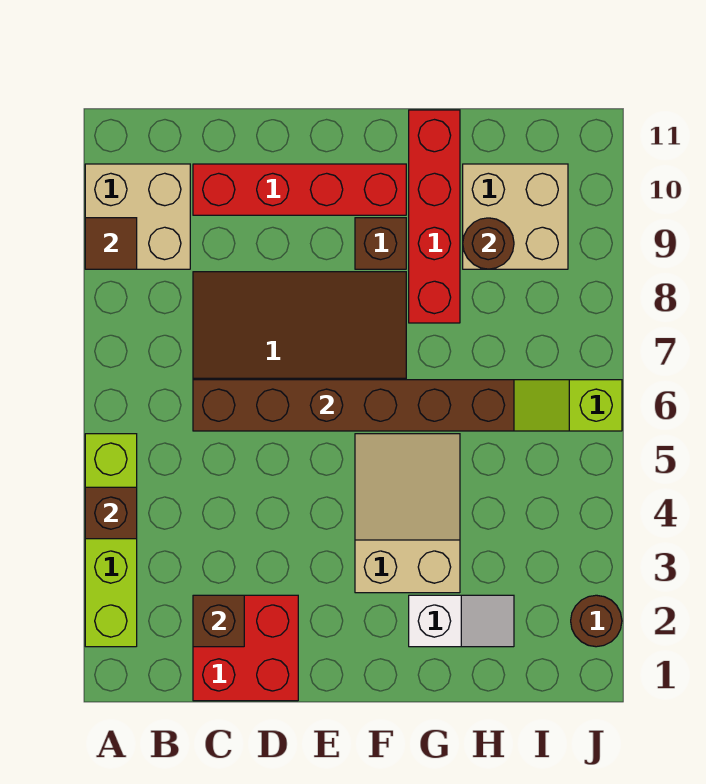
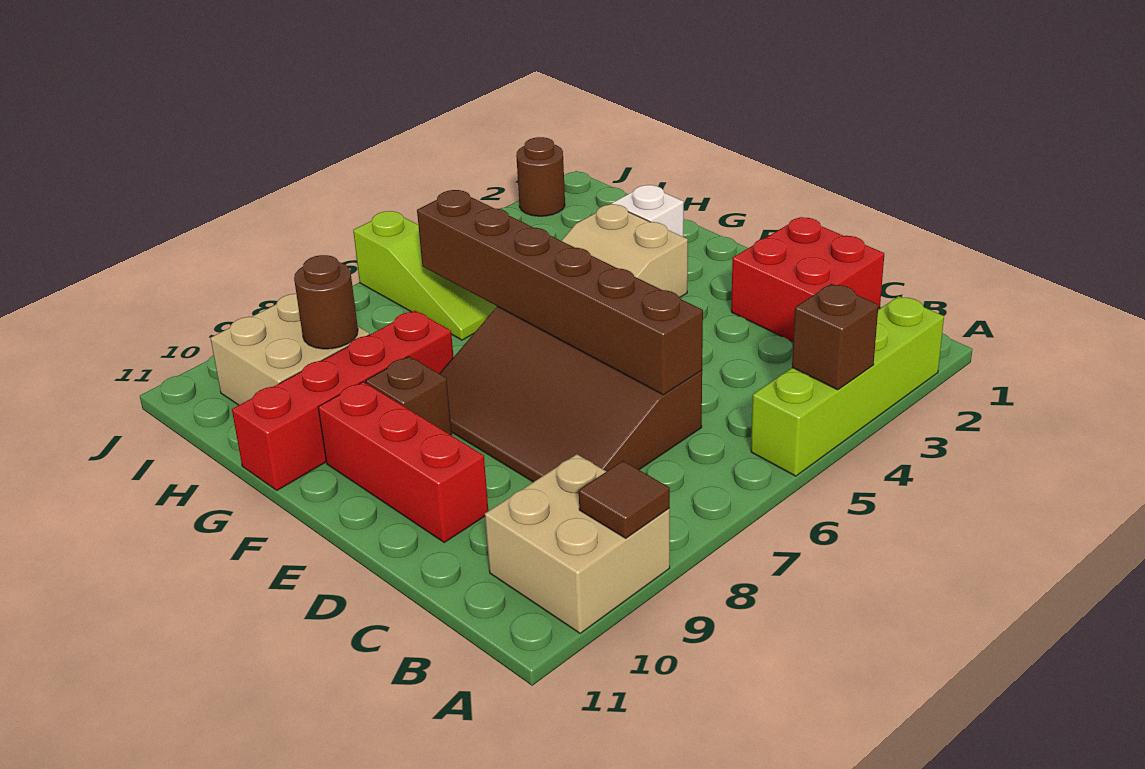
brown 1x1 brick [193,595,244,647] -> none
red 1x4 brick [193,164,406,215] -> red 1x3 brick [318,382,488,543]

